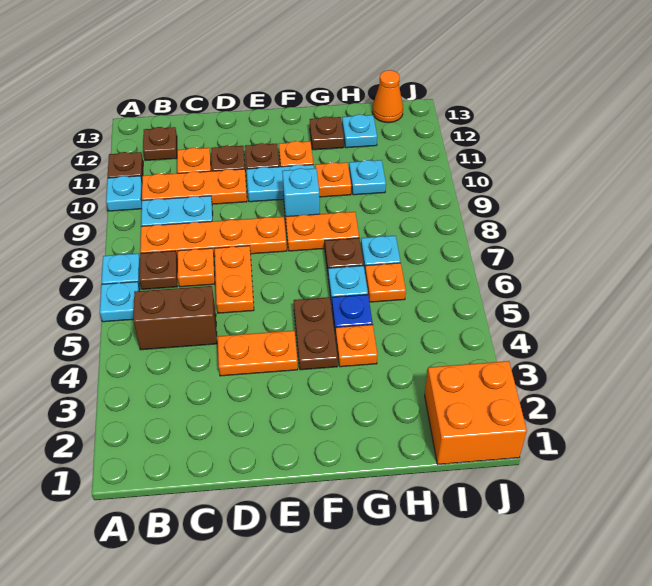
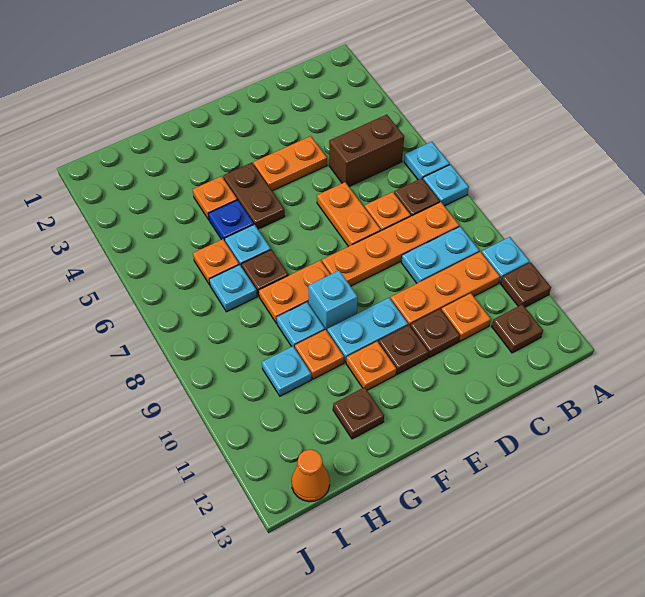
cyan 1x1 plate [342,114,377,148] -> cyan 1x1 plate moved to [277,302,325,348]
orange 2x2 brick [425,361,527,464] -> none

